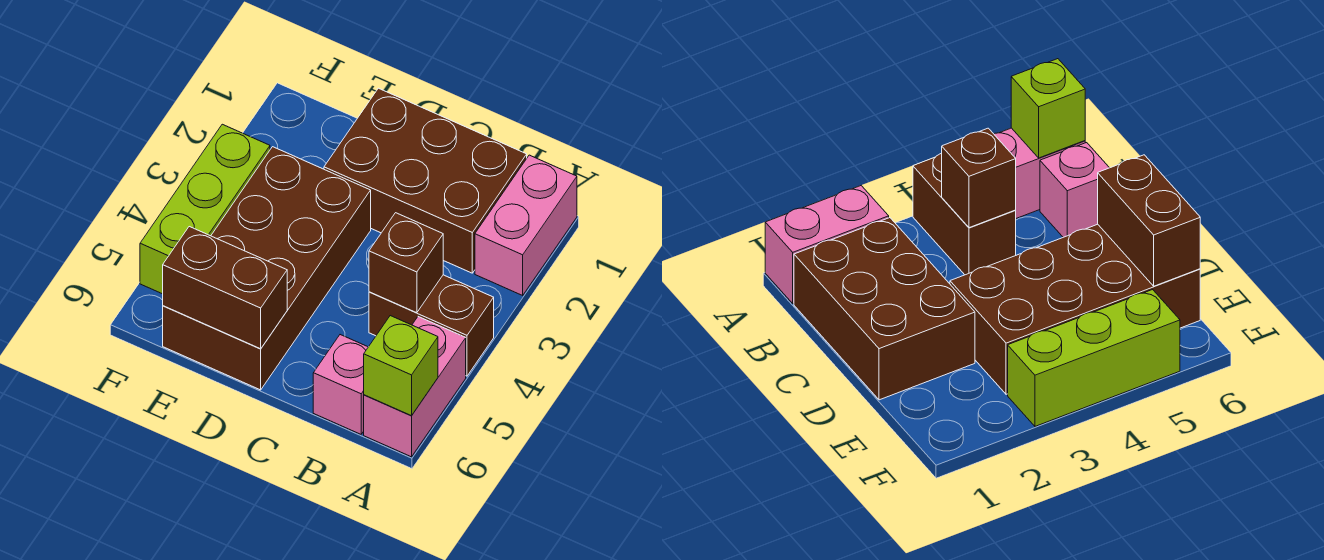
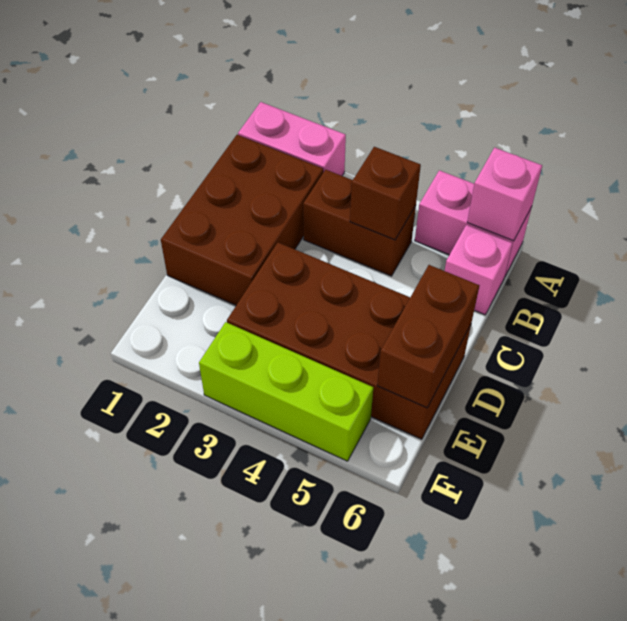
brown 1x2 brick [369,275,494,376] -> brown 1x2 brick turned to [303,170,416,276]
lime 1x1 brick [364,316,438,416] -> pink 1x1 brick [467,148,542,241]

